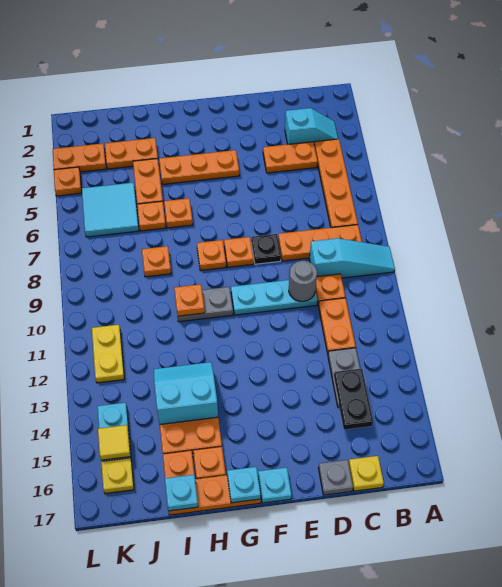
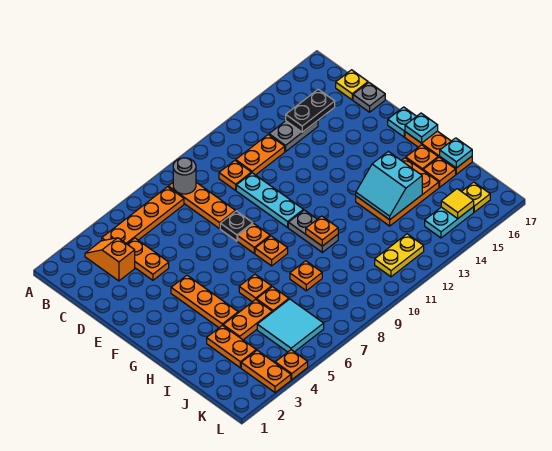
cyan 1x3 slope [309,238,395,278] -> none
cyan 1x2 slope [285,108,338,144] -> orange 1x2 slope [85,238,135,281]
grey 1x1 round brick [289,261,317,301] -> grey 1x1 round brick moved to [173,158,196,194]

